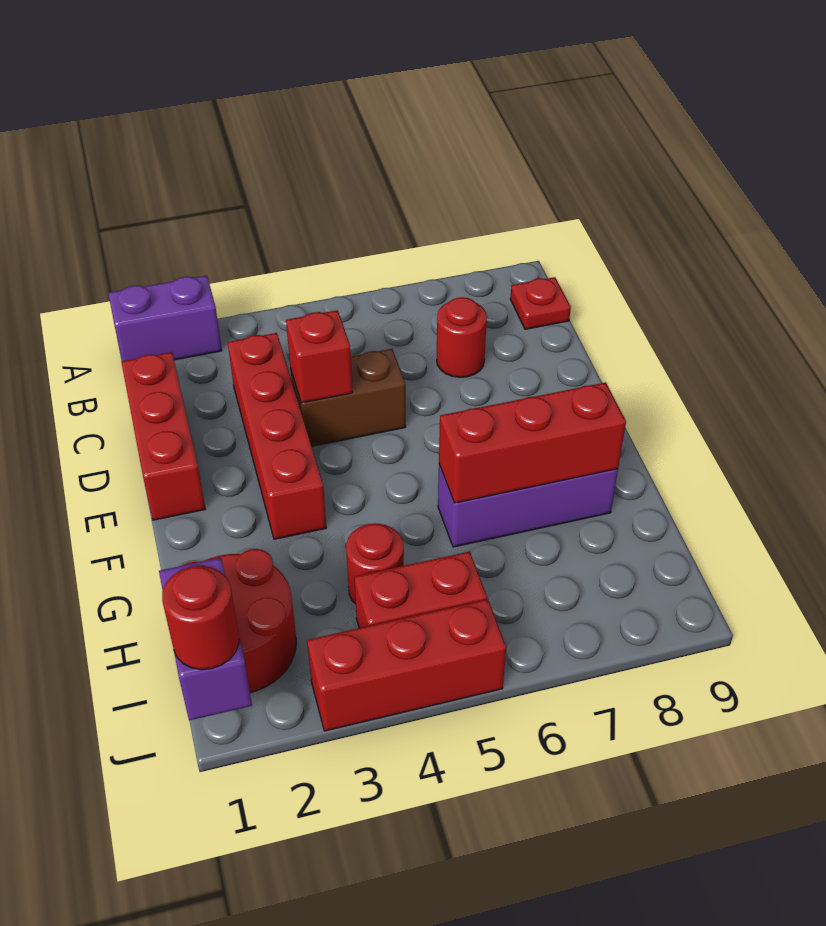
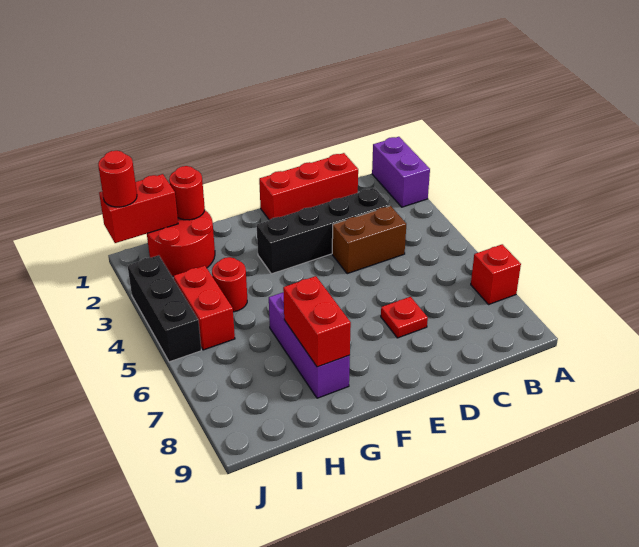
red 1x1 plate [510,277,571,329] -> red 1x1 plate moved to [381,297,428,338]
red 1x4 brick [228,333,326,539] -> black 1x4 brick [257,188,390,274]
red 1x1 round brick [437,297,487,377] -> red 1x1 round brick moved to [169,166,205,220]
brown 1x2 brick [291,349,406,446] -> brown 1x2 brick turned to [332,206,406,274]
red 1x1 brick [286,310,352,403] -> red 1x1 brick moved to [471,244,521,304]
red 1x3 brick [439,382,626,503] -> red 1x2 brick [283,276,351,367]
purple 1x2 brick [159,558,252,720] -> red 1x2 brick [99,174,178,243]
red 1x3 brick [307,599,506,731] -> black 1x3 brick [127,255,201,362]

